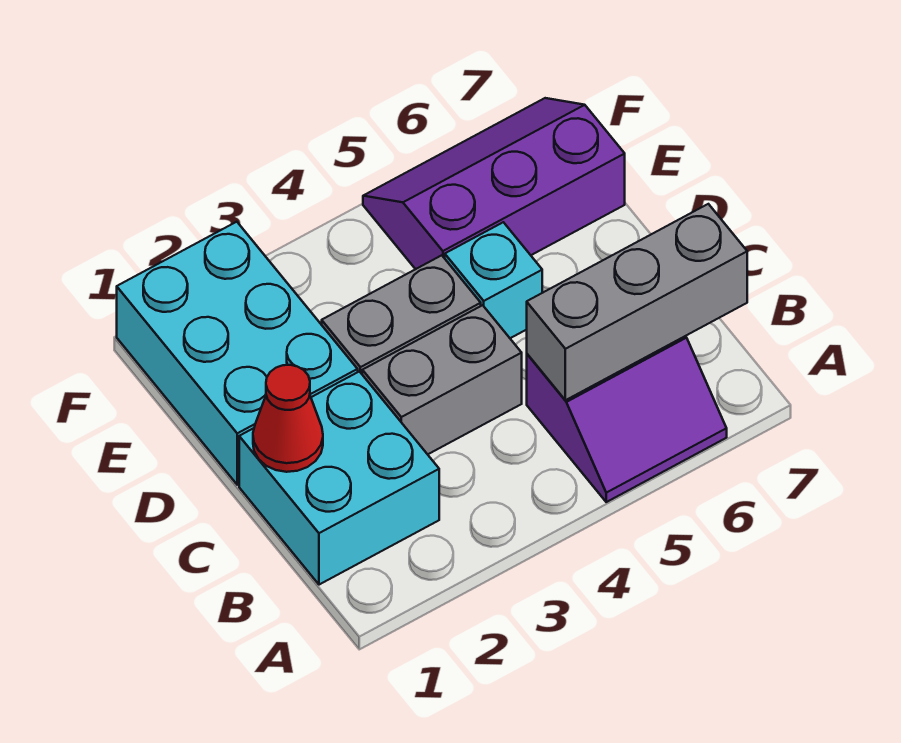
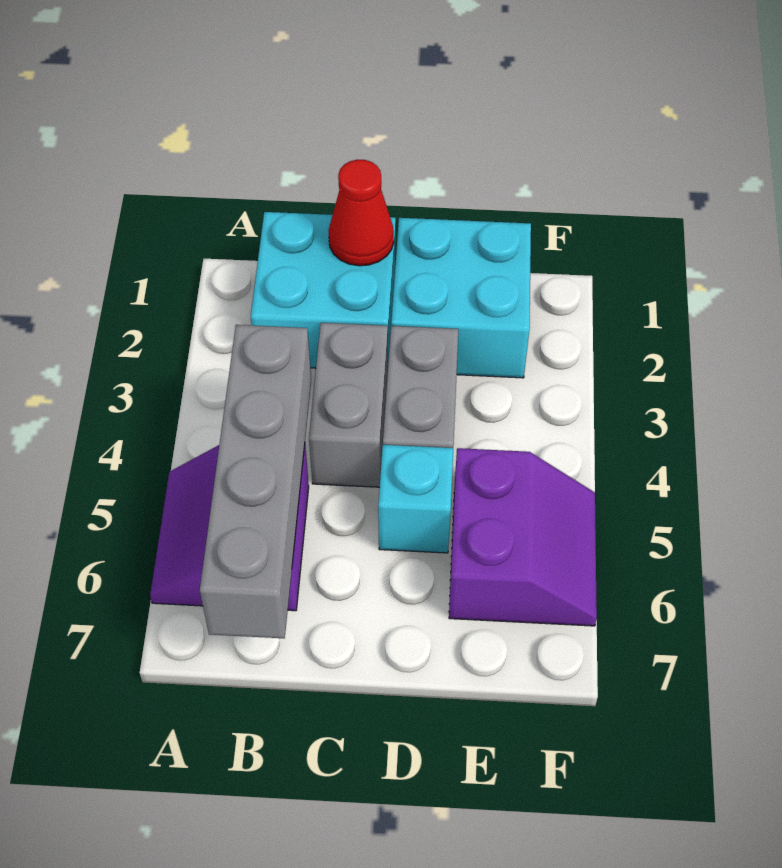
grey 1x3 brick [527,204,747,400] -> grey 1x4 brick [200,325,311,638]
cyan 2x3 brick [117,222,358,485] -> cyan 2x2 brick [391,218,531,378]
purple 2x3 slope [363,98,625,269] -> purple 2x2 slope [449,448,597,626]

